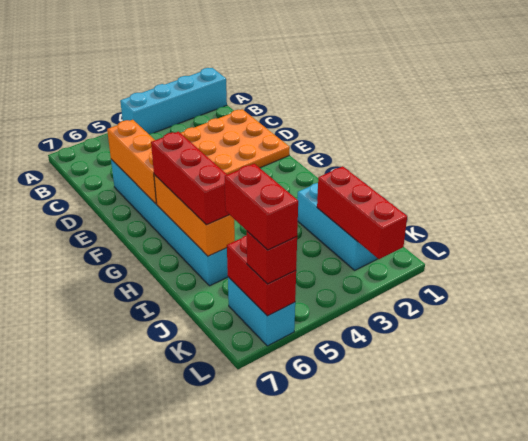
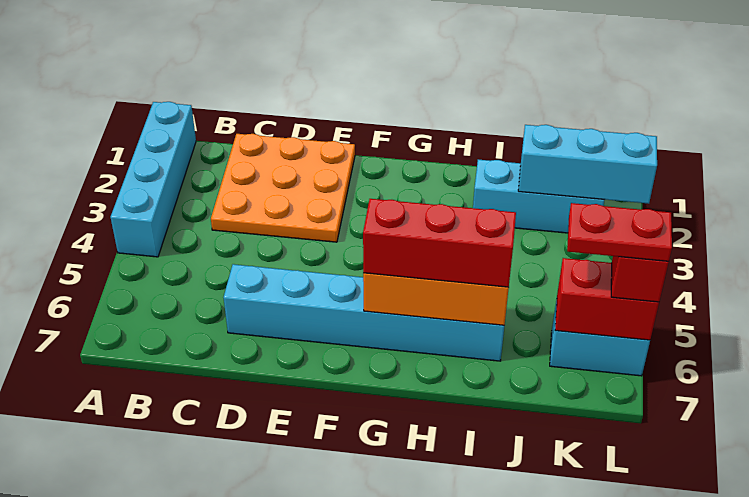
orange 1x3 brick [107,120,157,204] -> none
red 1x3 brick [317,166,407,259] -> cyan 1x3 brick [518,125,657,204]
red 1x2 brick [225,164,298,250] -> red 1x2 plate [567,203,672,262]

